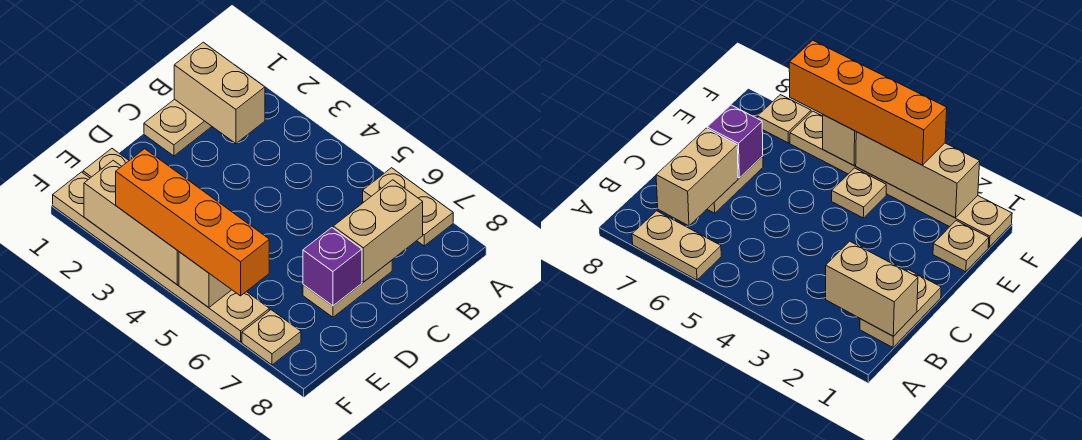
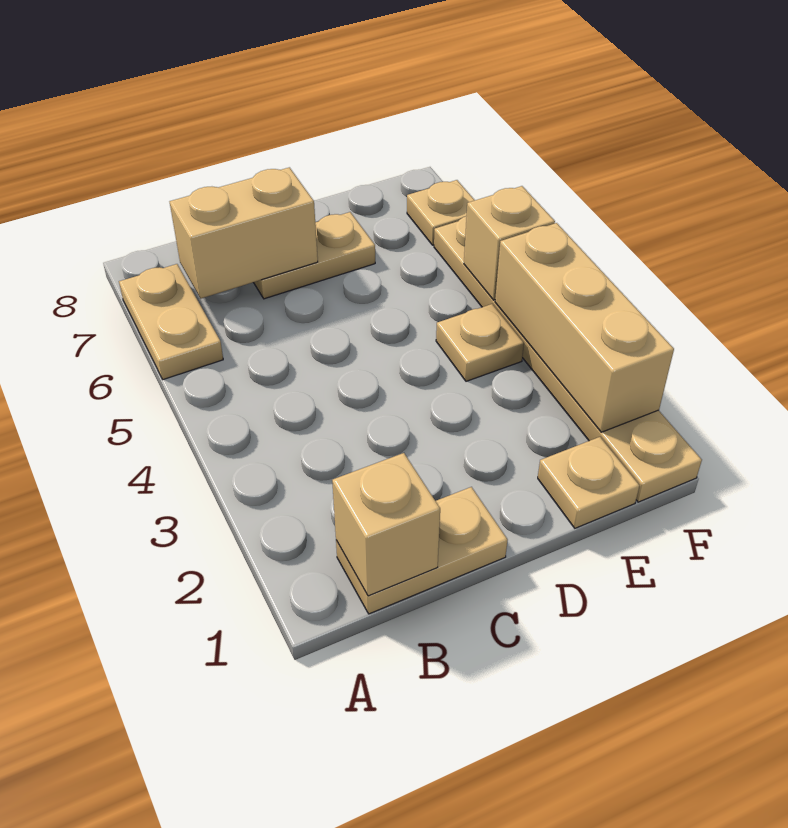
tan 1x2 brick [174,42,265,144] -> tan 1x1 brick [332,453,440,596]
purple 1x1 brick [303,228,362,306] -> none
orange 1x4 brick [116,149,269,296] -> none

